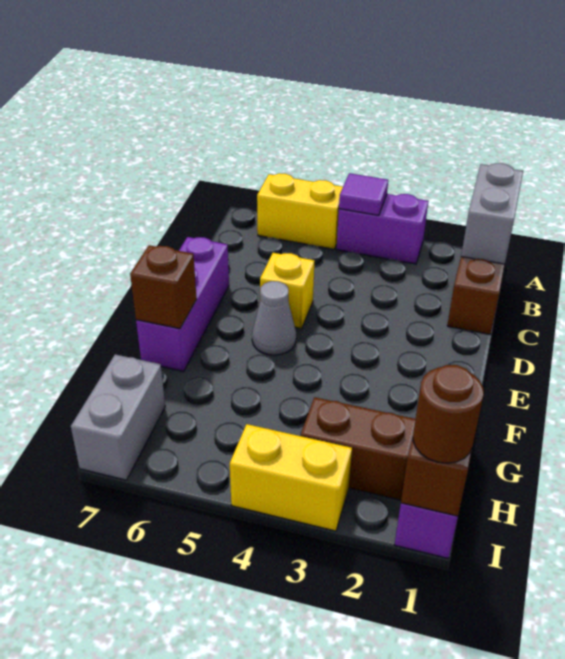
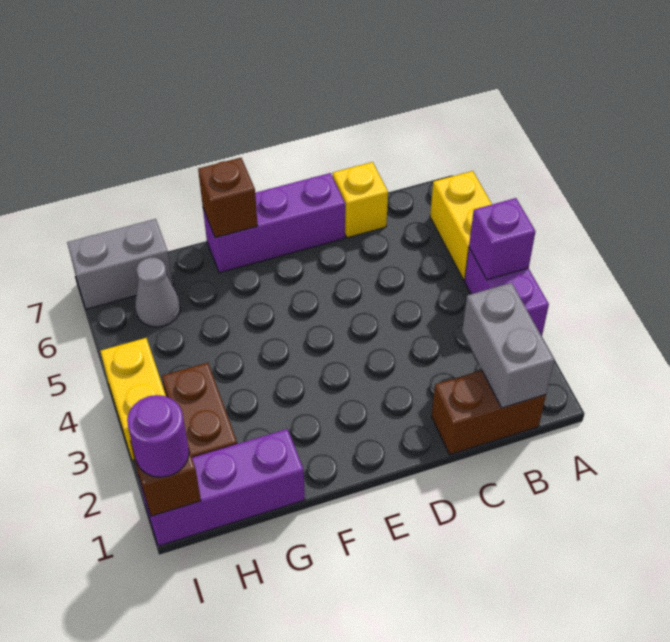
grey 1x2 brick [461,163,523,264] -> grey 1x2 brick turned to [462,283,554,408]
purple 1x1 tile [339,173,388,215] -> purple 1x1 brick [469,198,536,280]
yellow 1x1 brick [260,253,315,329] -> yellow 1x1 brick moved to [333,162,388,238]
grey 1x1 cone [252,281,296,355] -> grey 1x1 cone moved to [135,258,180,327]
brown 1x1 round brick [413,365,484,463] -> purple 1x1 round brick [127,395,189,477]

